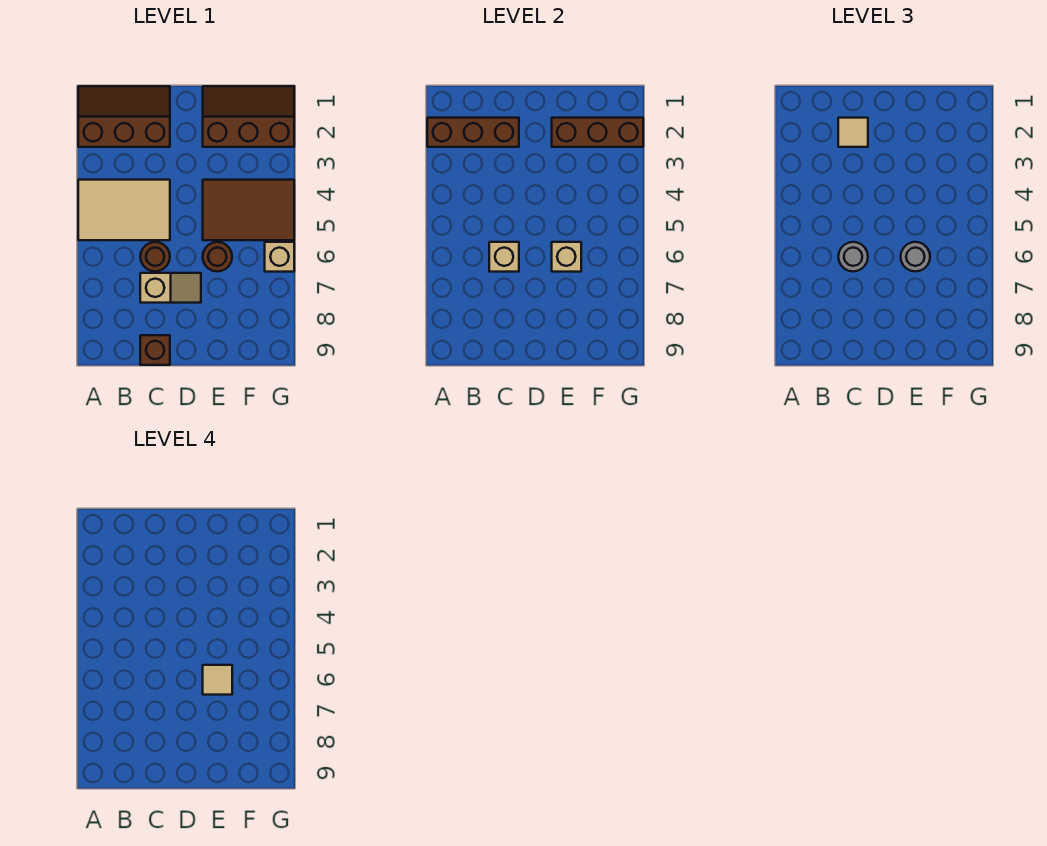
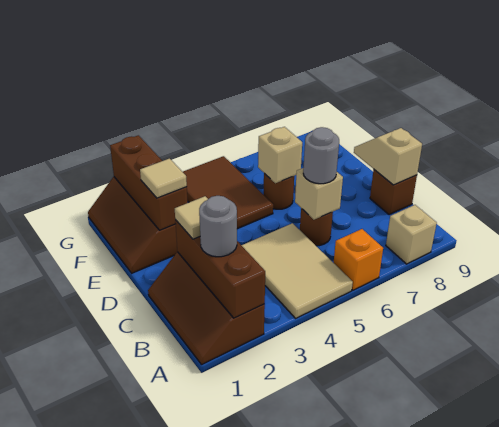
none -> orange 1x1 brick [334,229,383,290]
tan 1x2 slope [140,273,201,303] -> tan 1x2 slope moved to [354,128,422,185]
grey 1x1 round brick [901,242,930,272] -> grey 1x1 round brick moved to [199,196,237,257]
tan 1x1 tile [203,665,232,695] -> tan 1x1 tile moved to [140,159,187,198]
tan 1x1 brick [265,242,294,272] -> tan 1x1 brick moved to [386,205,437,264]

